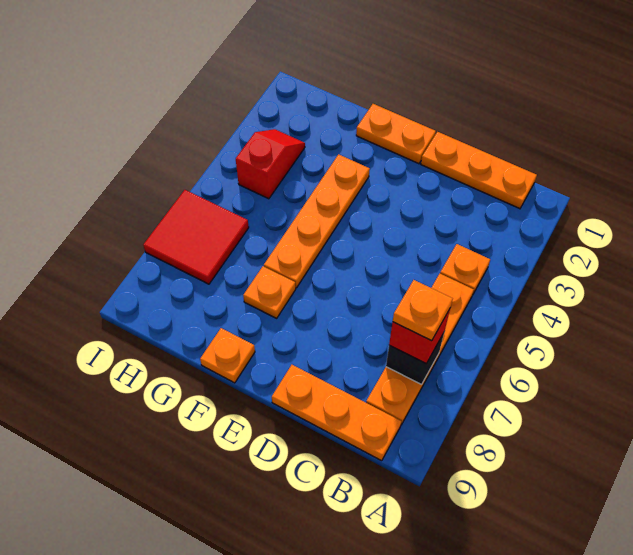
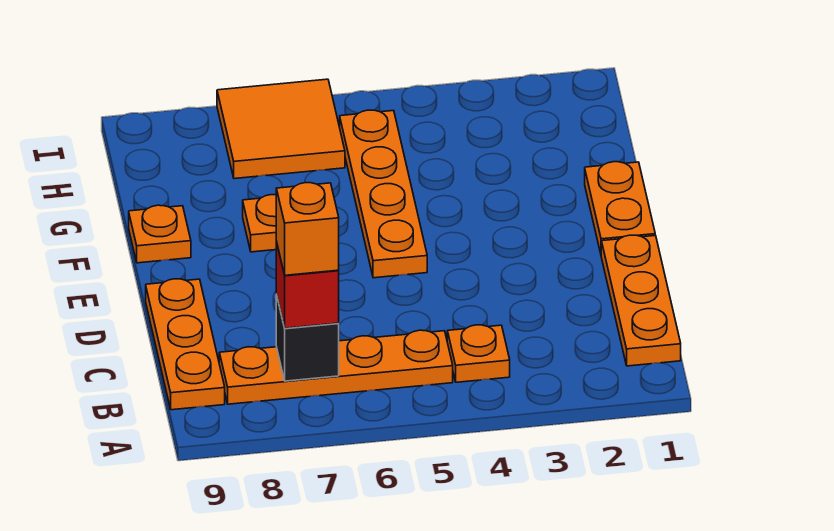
orange 1x1 plate [393,280,453,341] -> orange 1x1 brick [276,183,339,275]
orange 1x4 plate [264,154,370,288] -> orange 1x4 plate turned to [340,110,427,278]
red 1x2 slope [236,129,305,199] -> none
red 2x2 tile [143,190,249,284] -> orange 2x2 tile [217,79,345,179]

